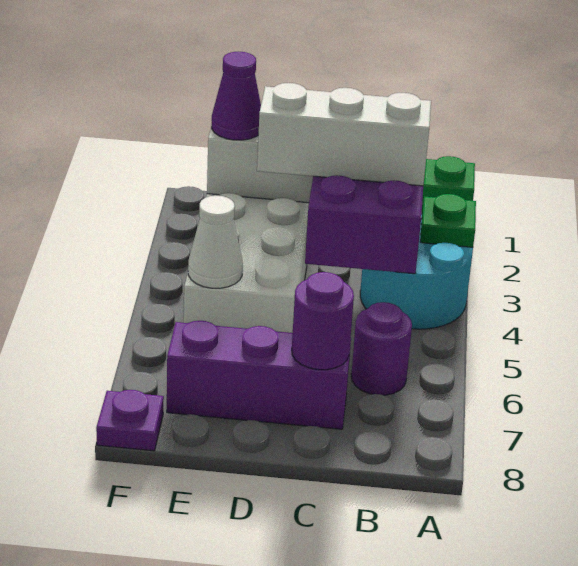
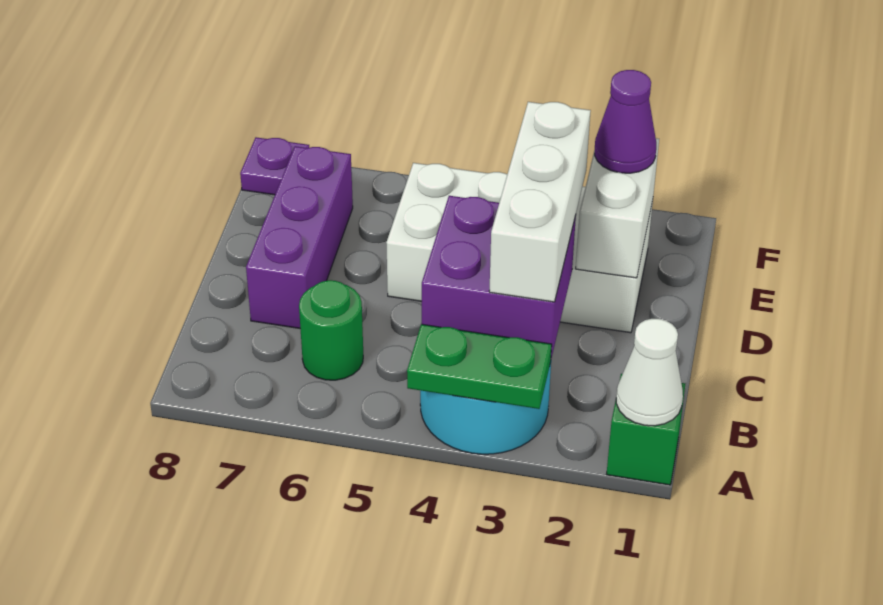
green 1x1 plate [420,194,476,247] -> green 1x2 plate [407,324,552,409]
purple 1x1 round brick [351,302,412,395] -> green 1x1 round brick [299,280,363,380]
purple 1x1 round brick [292,272,354,370] -> none
white 1x1 cone [188,196,243,288] -> white 1x1 cone moved to [616,319,683,426]

